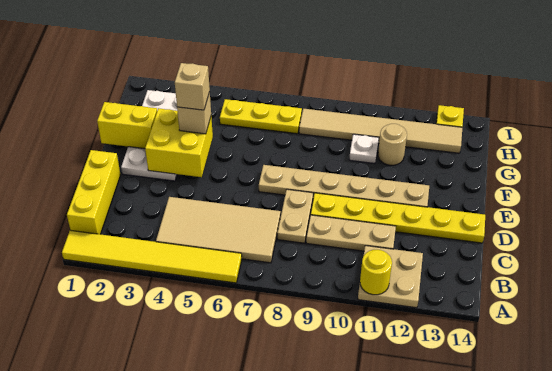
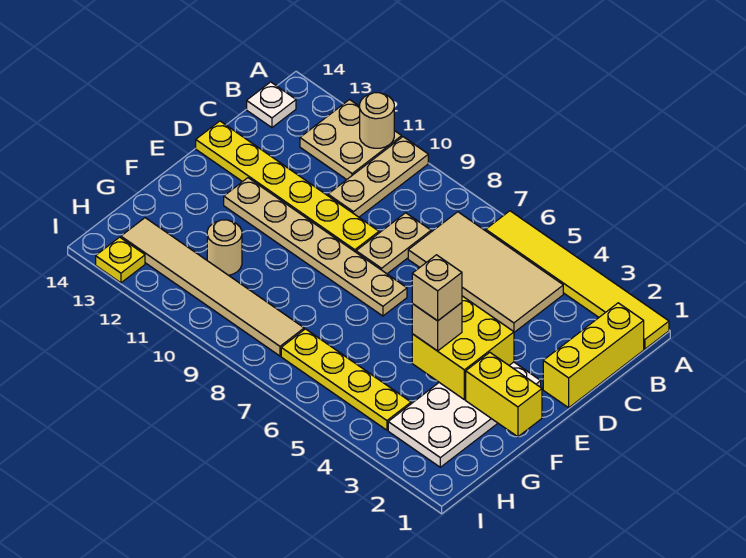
yellow 1x1 round brick [360,250,392,295] -> tan 1x1 round brick [360,93,394,148]
tan 1x3 plate [306,215,396,251] -> tan 1x3 plate turned to [328,137,428,217]
white 1x1 plate [349,134,379,163] -> white 1x1 plate moved to [247,82,296,128]
yellow 1x3 plate [220,99,302,134] -> yellow 1x4 plate [281,329,411,430]

